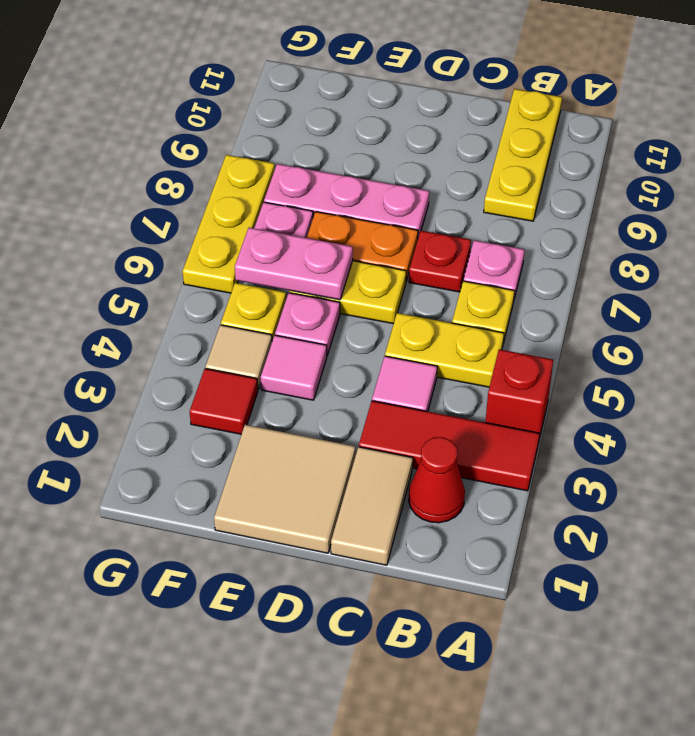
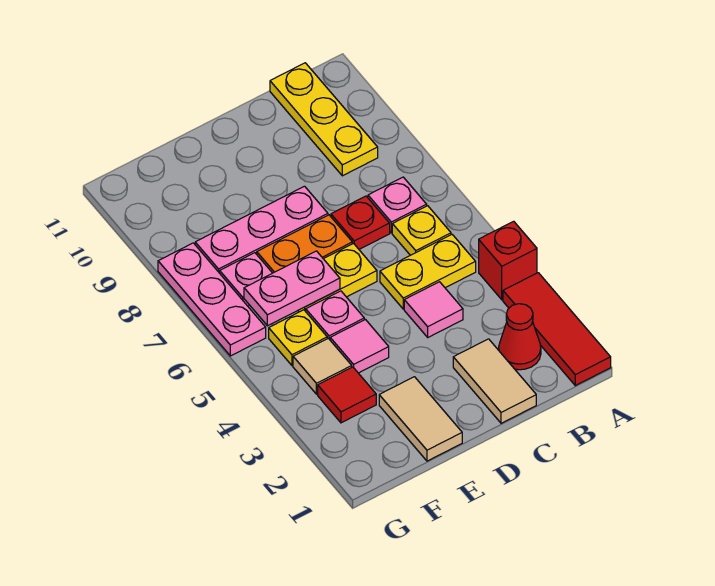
red 1x3 tile [359,401,540,491] -> red 1x3 tile turned to [503,273,611,386]
tan 2x2 tile [214,425,355,553] -> tan 1x2 tile [379,377,462,461]
yellow 1x3 plate [183,155,275,293] -> pink 1x3 plate [158,243,266,356]

